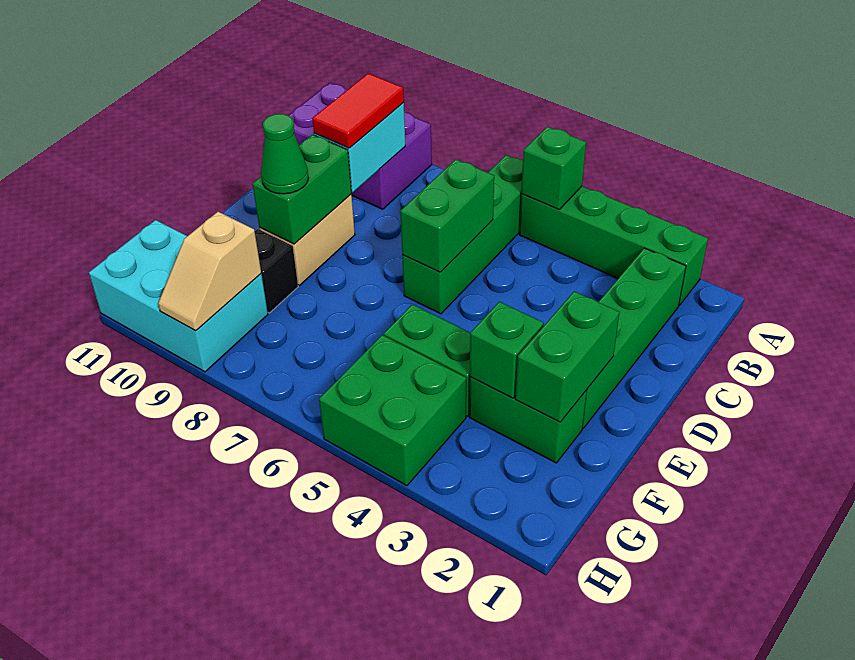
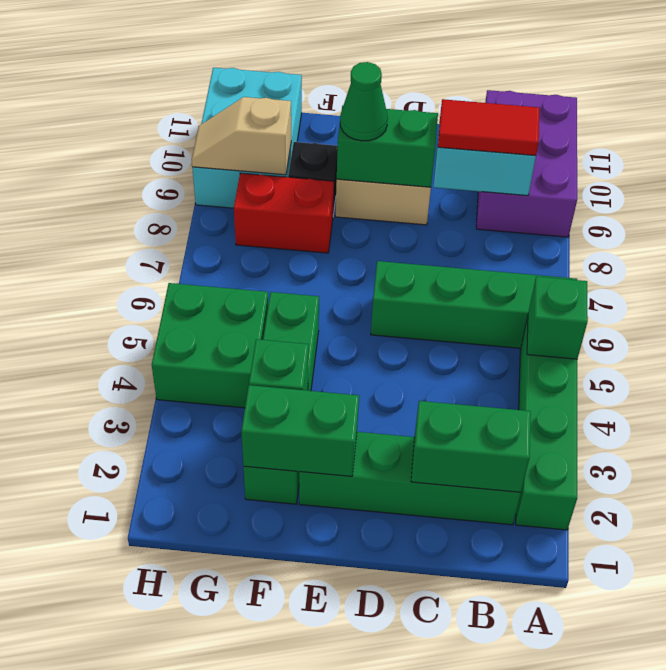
green 1x2 brick [400,159,494,272] -> green 1x2 brick moved to [411,401,531,492]
none -> red 1x2 brick [234,173,334,253]

